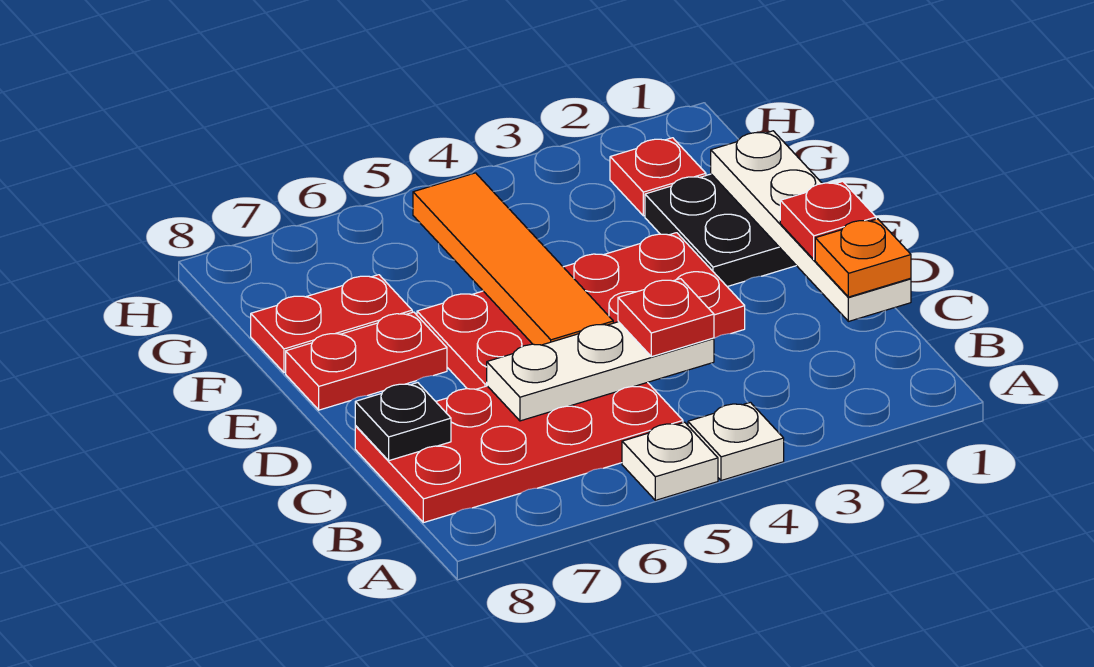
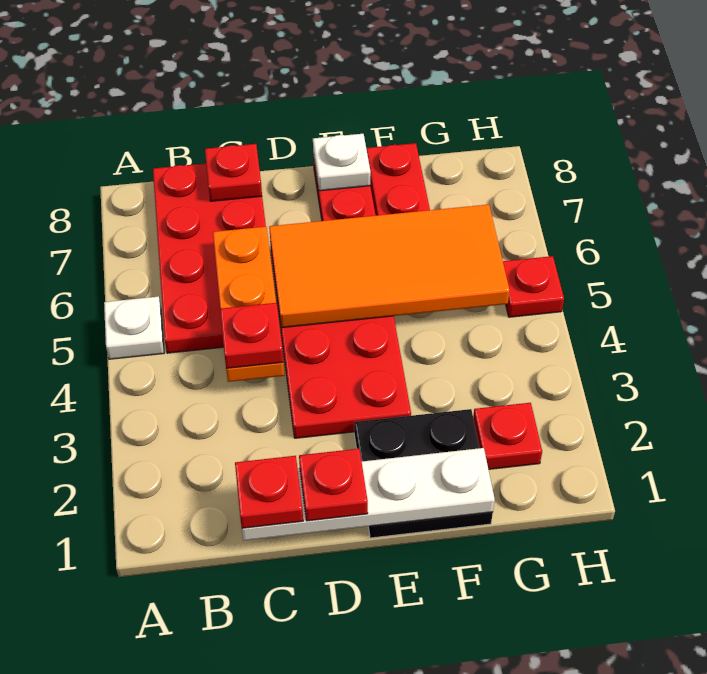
white 1x1 plate [688,402,784,481] -> white 1x1 plate moved to [313,134,371,191]
orange 1x1 plate [815,219,911,297] -> red 1x1 plate [235,456,303,528]
white 1x3 plate [487,322,714,421] -> orange 1x3 plate [213,227,284,382]
black 1x1 plate [355,383,451,460] -> red 1x1 plate [205,144,262,201]
orange 1x4 tile [413,173,613,345] -> orange 2x4 tile [269,204,510,328]
none -> red 1x1 plate [503,256,564,317]

